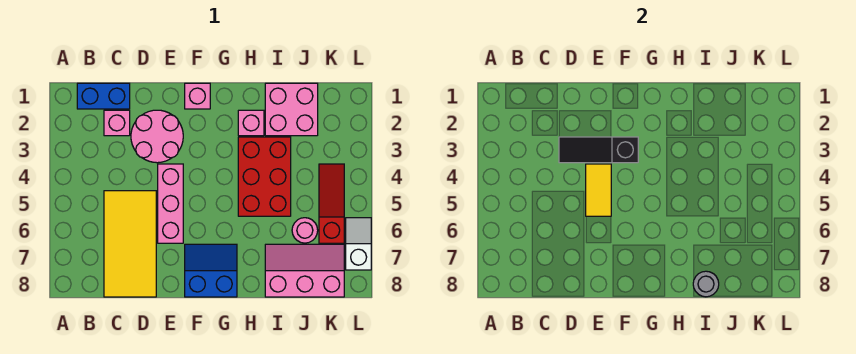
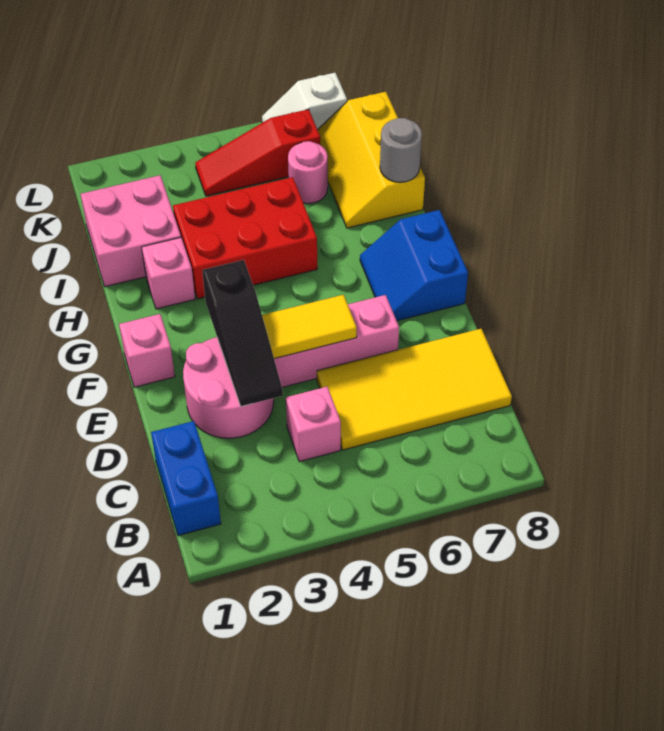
pink 1x1 brick [104,110,130,136] -> pink 1x1 brick moved to [286,387,341,462]
pink 2x3 slope [265,244,344,297] -> yellow 2x3 slope [318,92,425,228]

